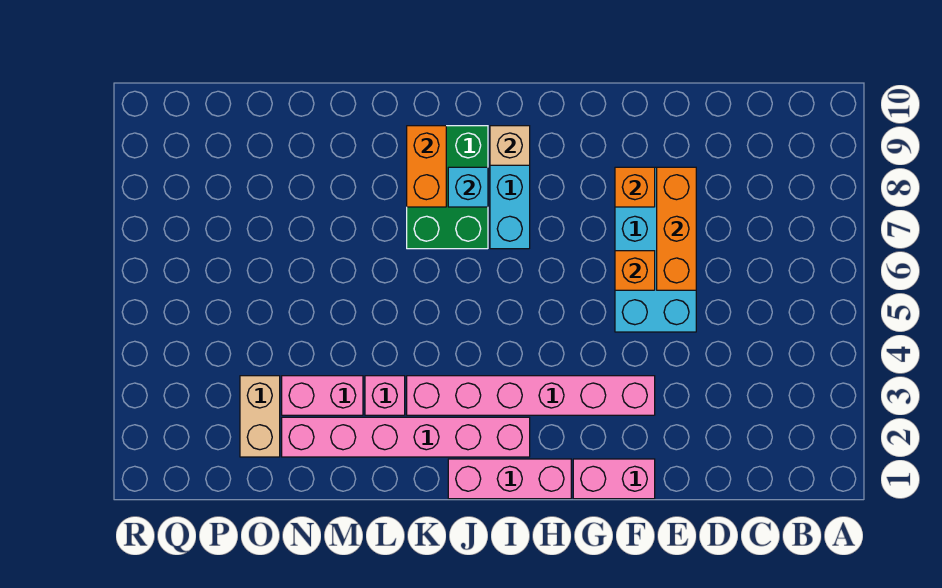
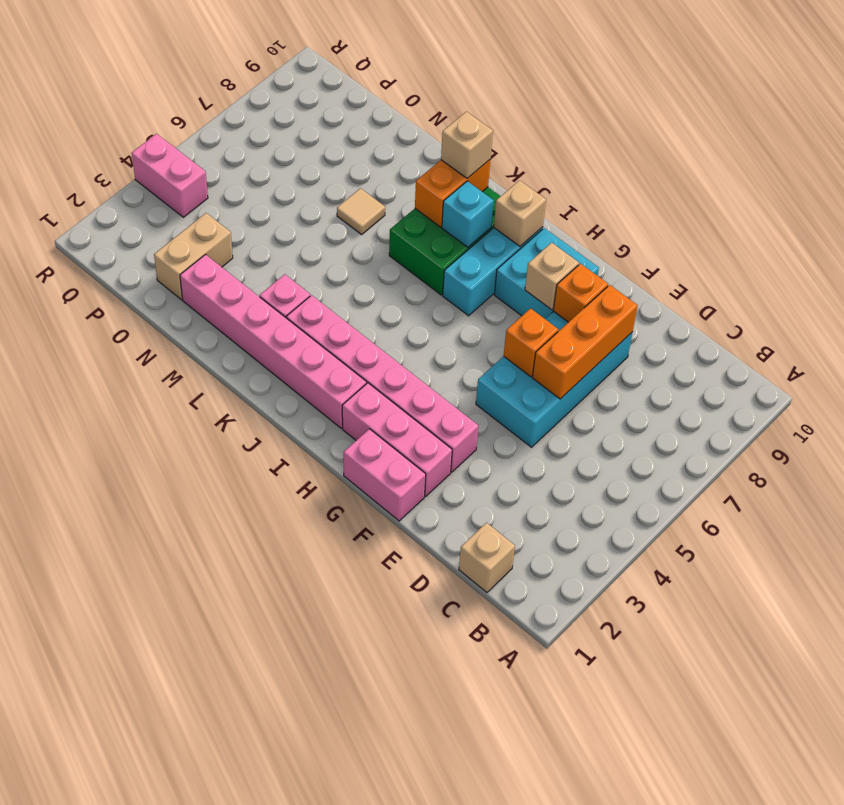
none -> tan 1x1 brick [459,523,515,592]
none -> cyan 2x2 brick [494,228,599,319]
none -> tan 1x1 brick [525,243,579,310]
pink 1x3 brick [448,459,571,499] -> pink 1x3 brick moved to [342,383,452,496]
none -> tan 1x1 brick [441,112,493,178]
pink 1x2 brick [282,376,363,415] -> pink 1x2 brick moved to [132,134,208,217]
none -> tan 1x1 tile [337,188,385,234]

